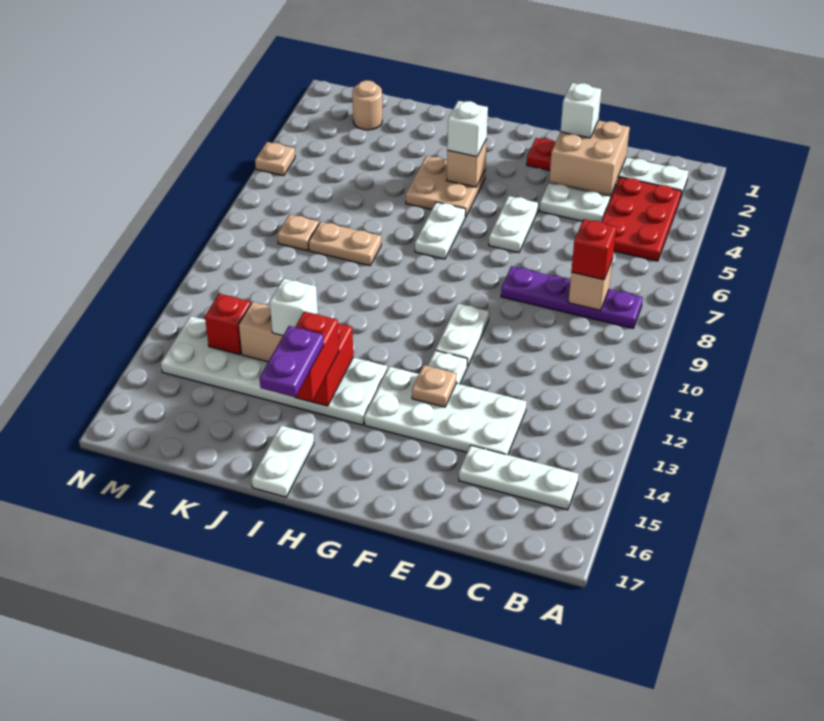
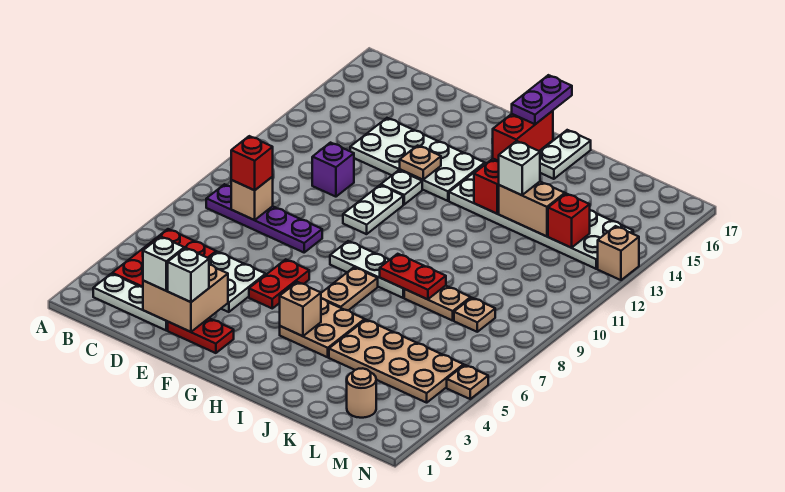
white 1x3 plate [459,445,578,510] -> white 1x3 plate moved to [330,241,404,298]
white 1x2 plate [540,183,610,222] -> white 2x2 plate [209,252,266,312]
none -> purple 1x1 brick [312,143,354,197]
white 1x2 plate [489,196,538,253] -> red 1x2 plate [249,259,309,308]
white 1x1 brick [447,101,488,157] -> white 1x1 brick moved to [143,237,184,291]
white 1x2 plate [415,202,466,259] -> tan 1x2 plate [321,267,378,310]
none -> red 1x2 plate [380,254,446,299]
none -> tan 2x4 plate [329,320,464,403]
none -> tan 1x1 brick [598,226,639,280]

